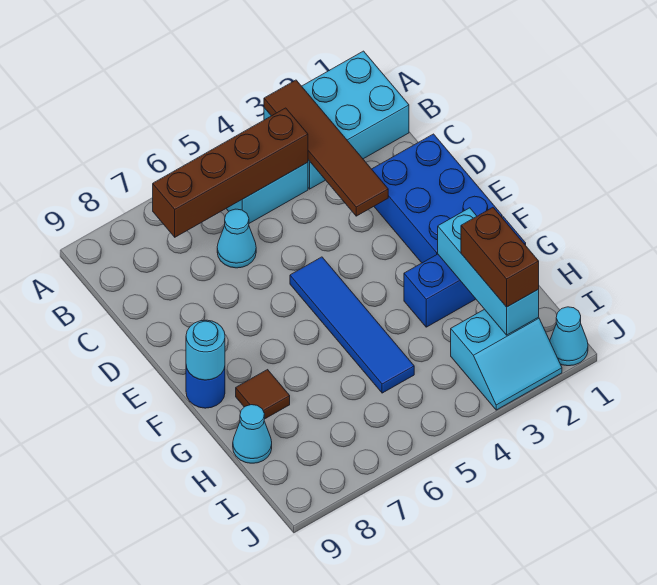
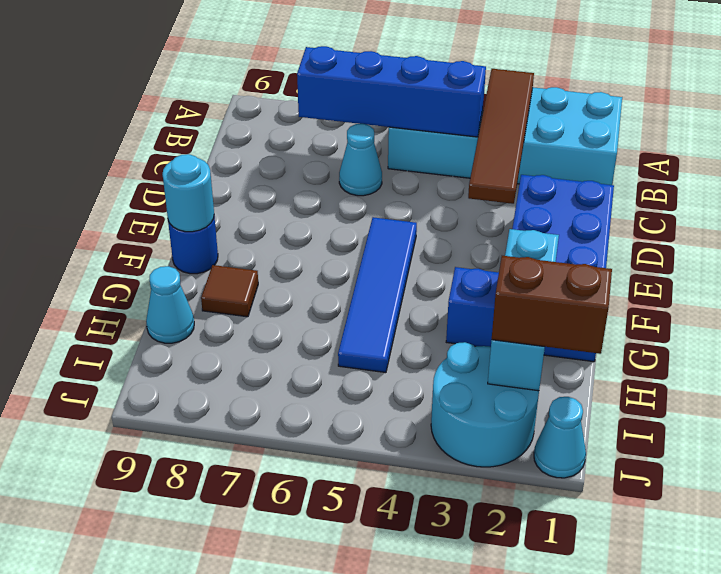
brown 1x4 brick [153,108,308,237] -> blue 1x4 brick [297,46,486,137]
brown 1x2 brick [461,208,539,307] -> brown 1x2 brick turned to [492,256,612,354]
cyan 2x2 slope [451,309,562,410] -> cyan 2x2 round brick [431,342,539,467]

